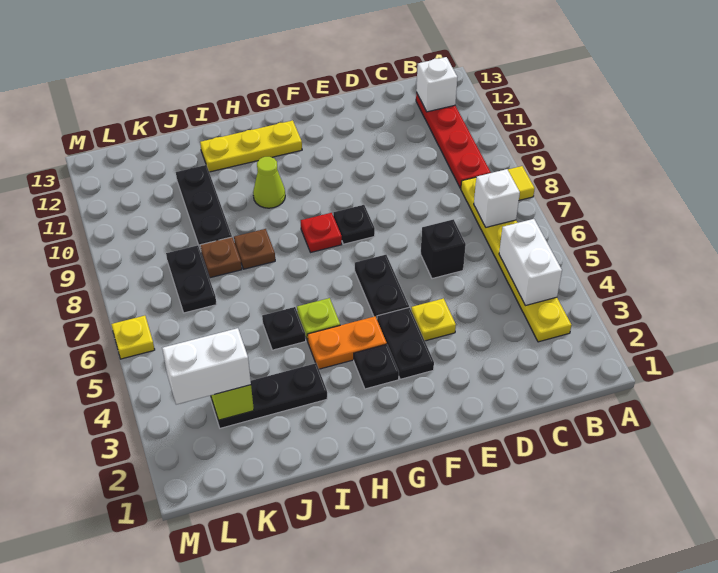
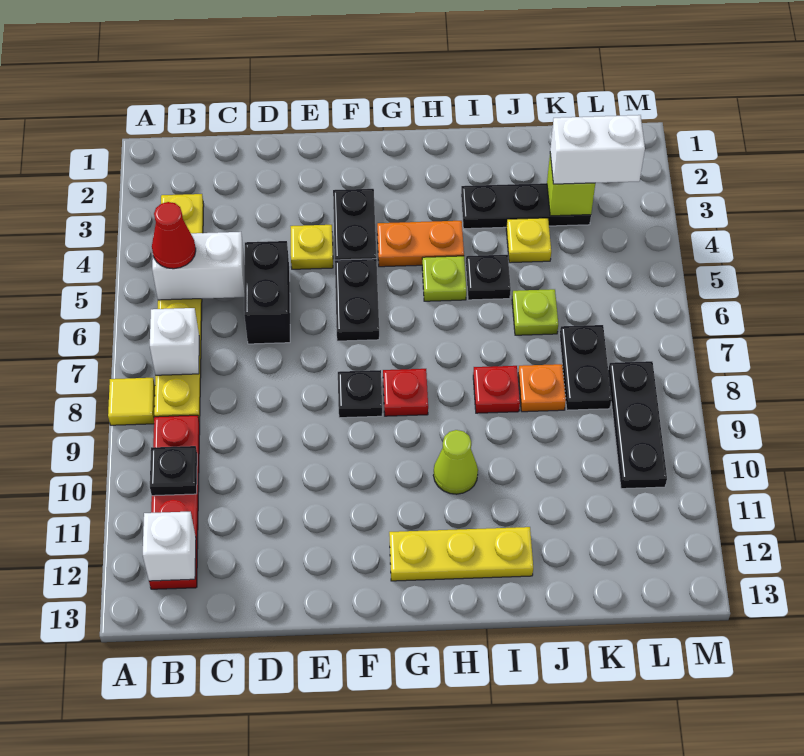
white 1x2 brick [499,219,562,306] -> white 1x2 brick turned to [152,232,245,300]
none -> red 1x1 cone [152,202,196,269]
black 1x1 brick [421,219,466,279] -> black 1x2 brick [244,241,290,344]
black 1x1 plate [354,344,399,389] -> black 1x1 plate moved to [150,446,197,496]
brown 1x1 plate [234,229,275,269] -> red 1x1 plate [473,366,520,413]
none -> lime 1x1 plate [512,289,558,335]
brown 1x1 plate [200,237,242,278] -> orange 1x1 plate [518,364,566,412]
black 1x3 plate [176,165,232,251] -> black 1x3 plate moved to [608,361,667,489]
yellow 1x1 plate [111,316,155,359] -> yellow 1x1 plate moved to [506,218,551,263]

